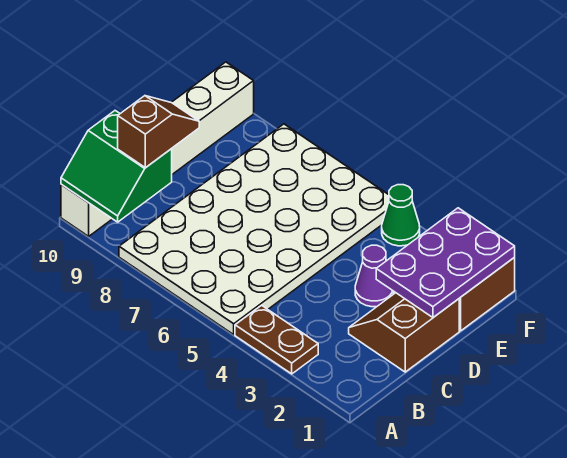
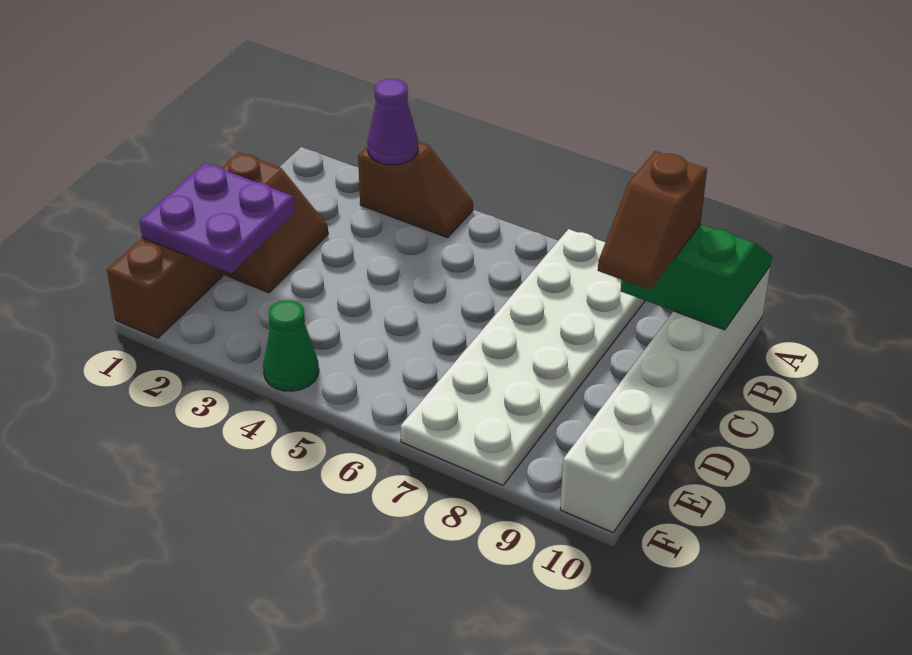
brown 1x2 plate [235,305,318,374] -> brown 1x2 slope [358,141,473,238]
white 4x6 plate [119,124,389,335] -> white 2x6 plate [400,229,645,485]
purple 2x3 plate [376,208,515,317] -> purple 2x2 plate [140,163,295,273]
purple 1x1 cone [355,245,393,307] -> purple 1x1 cone moved to [367,79,418,165]

